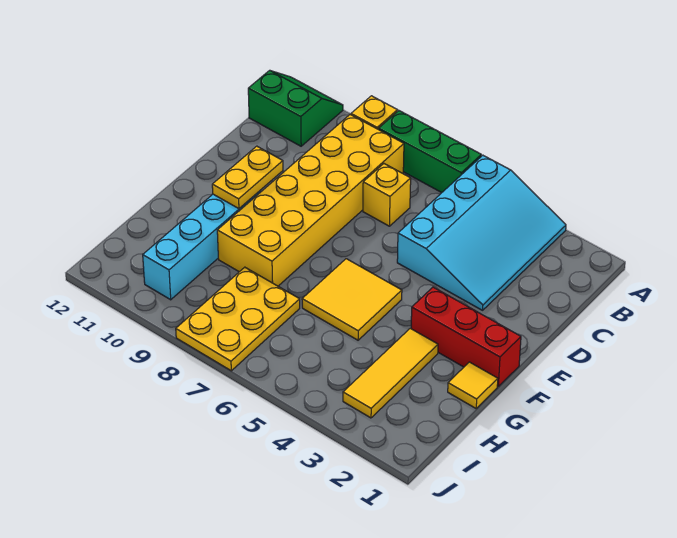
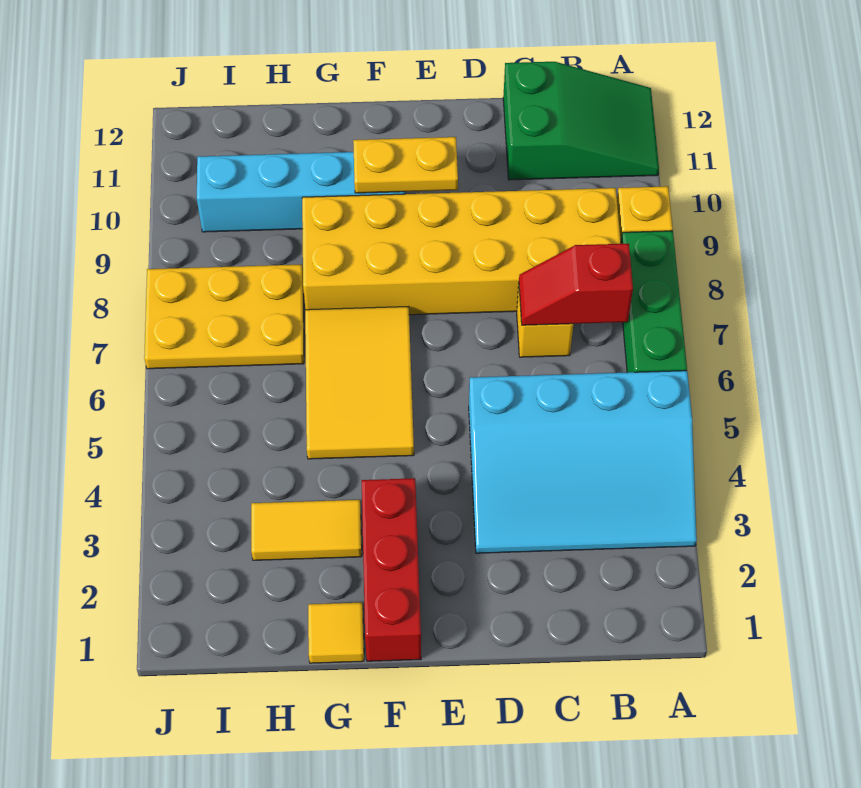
green 2x2 slope [248,70,343,146] -> green 2x3 slope [503,62,659,180]
none -> red 1x2 slope [519,244,633,325]
yellow 2x2 tile [302,259,402,340] -> yellow 2x3 tile [305,307,414,459]
yellow 1x3 tile [343,328,438,418] -> yellow 1x2 tile [251,500,362,560]

